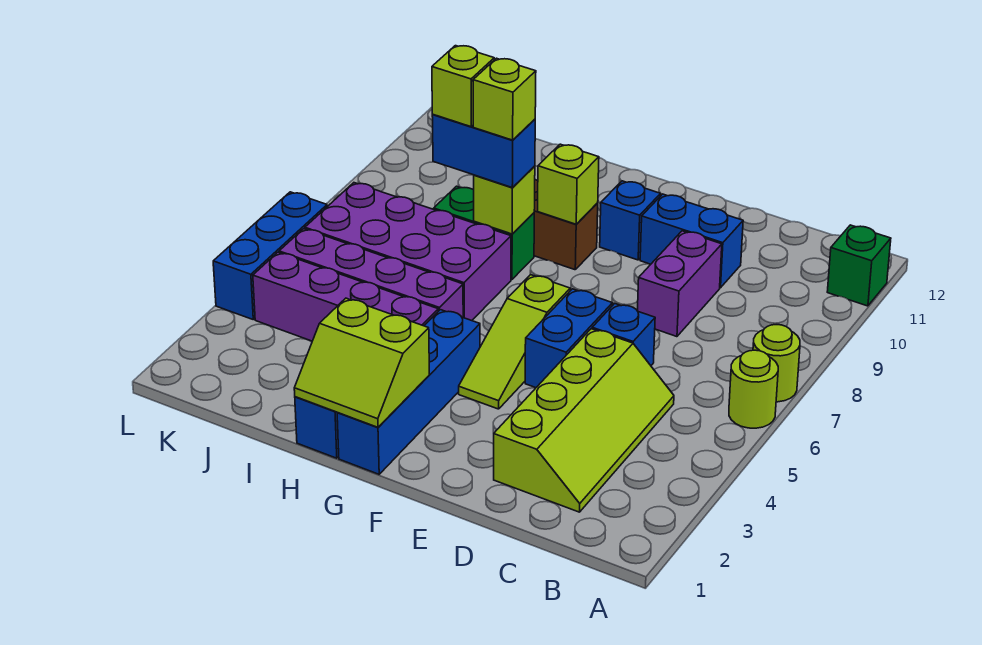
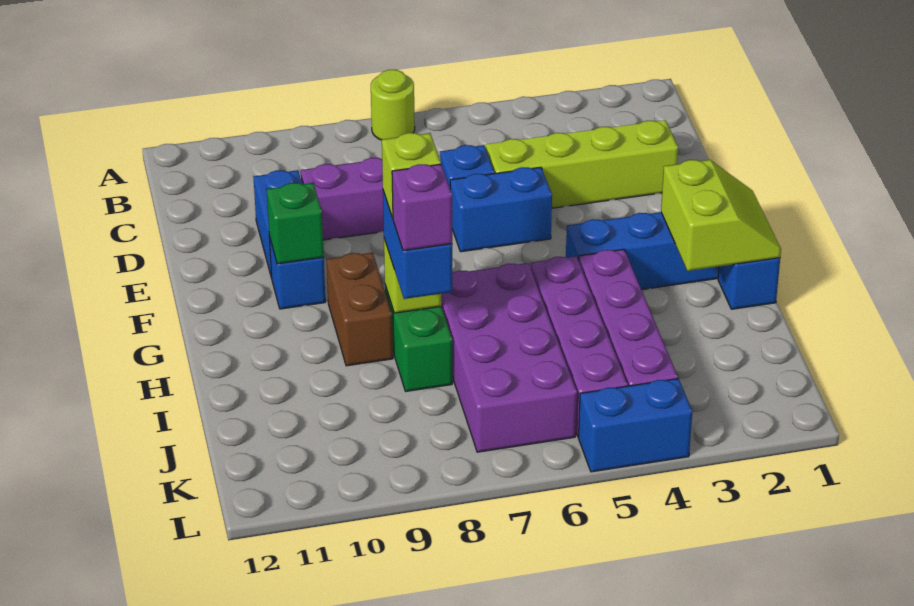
lime 1x1 round brick [729,350,778,428] -> none
green 1x1 brick [827,225,891,306] -> green 1x1 brick moved to [267,183,324,264]
lime 1x3 slope [459,275,570,409] -> none
lime 1x1 brick [538,144,599,224] -> none
lime 1x1 brick [432,46,494,127] -> purple 1x1 brick [392,164,452,251]
blue 1x3 brick [213,192,327,319] -> blue 1x2 brick [578,379,692,472]

